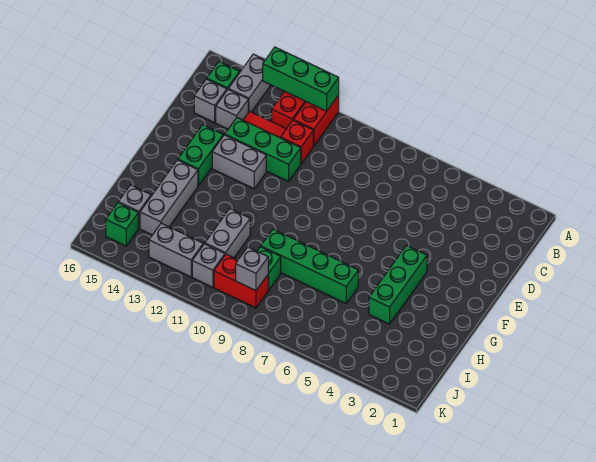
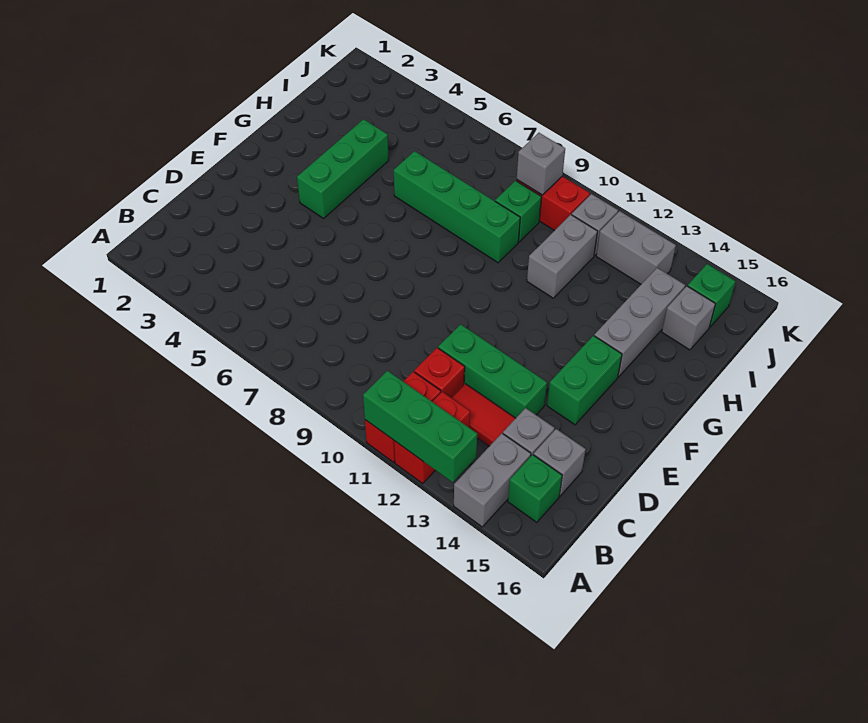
grey 1x2 brick [212,135,266,189] -> none

